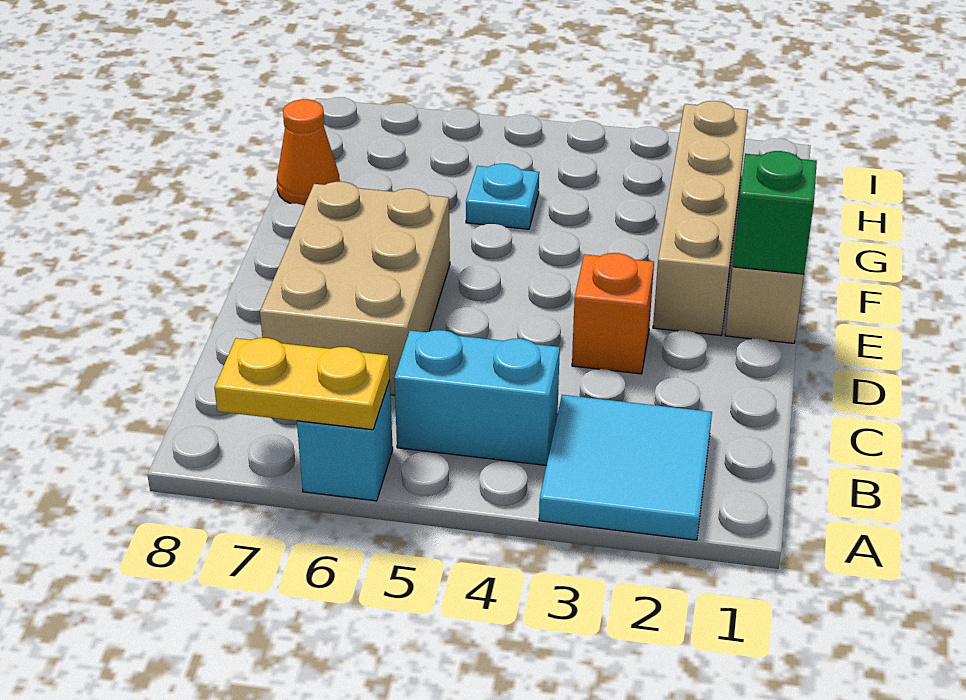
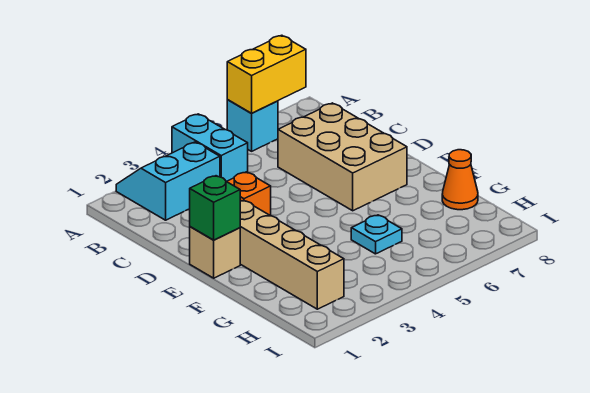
cyan 2x2 tile [539,395,712,540] -> cyan 2x2 slope [116,142,220,220]
yellow 1x2 plate [215,338,390,430] -> yellow 1x2 brick [227,35,306,113]
cyan 1x2 brick [394,330,560,466] -> cyan 1x2 brick turned to [172,114,248,182]

